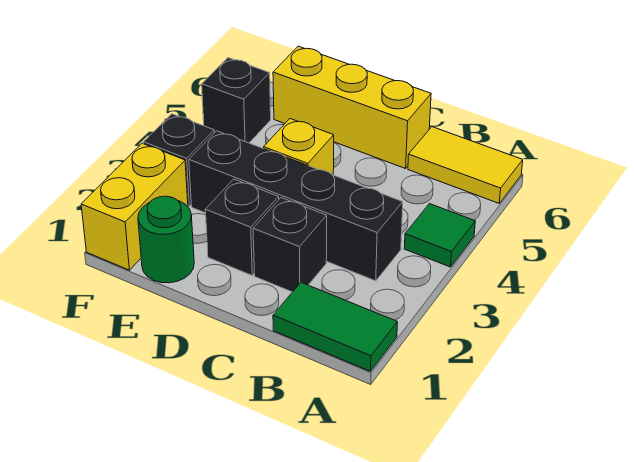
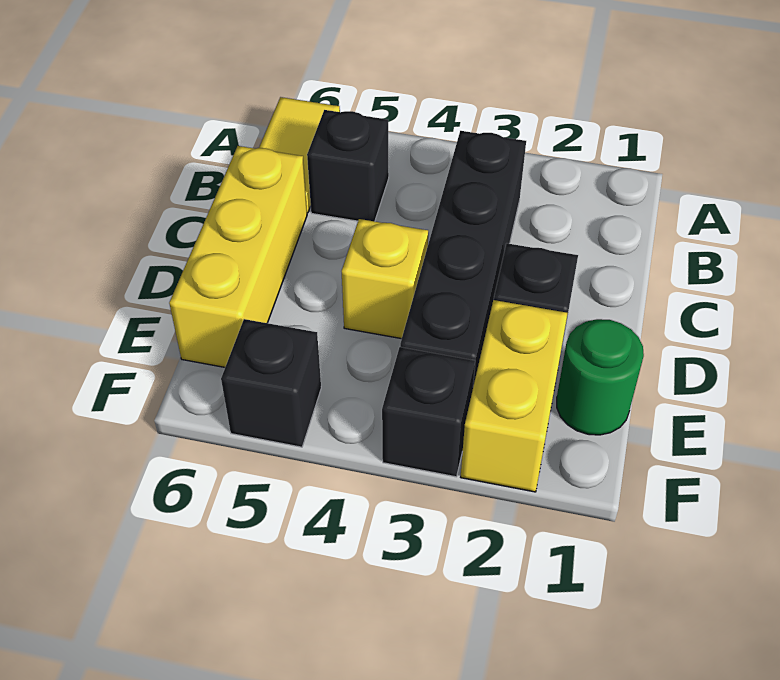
green 1x2 tile [273,283,397,371] -> none
green 1x1 tile [404,204,475,267] -> none
black 1x1 brick [253,198,327,292] -> black 1x1 brick moved to [307,110,389,221]
yellow 1x2 brick [81,143,188,270] -> yellow 1x2 brick turned to [461,300,568,492]

